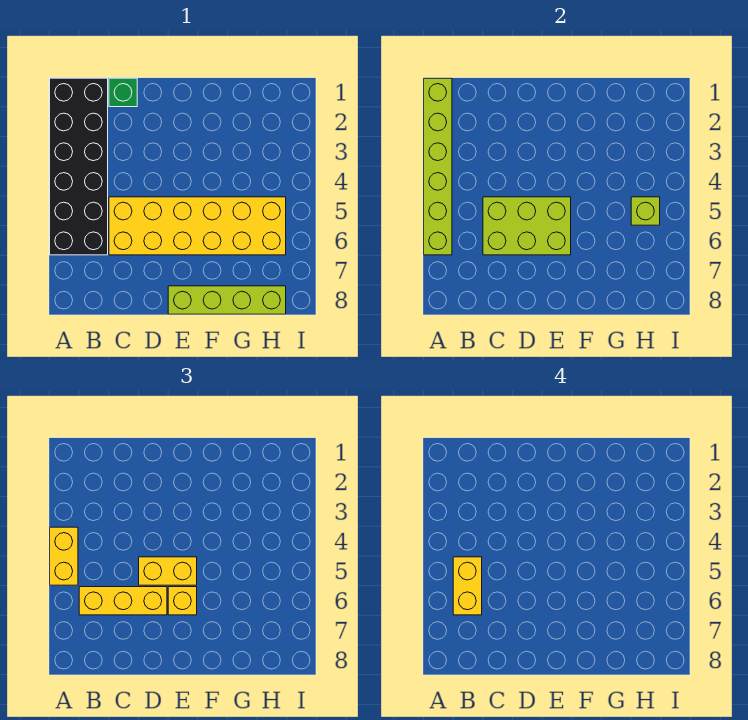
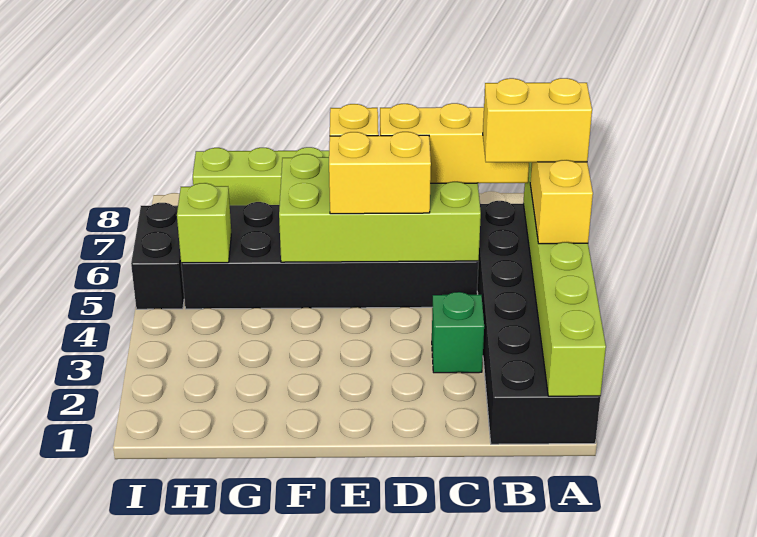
yellow 1x2 brick [453,557,482,615] -> yellow 1x2 brick turned to [483,78,592,162]
green 1x1 brick [109,78,137,107] -> green 1x1 brick moved to [432,292,484,373]
yellow 2x6 brick [109,197,286,255] -> black 2x6 brick [181,202,478,309]
lime 2x3 brick [483,197,571,255] -> lime 2x4 brick [279,154,481,262]
none -> black 1x2 brick [131,203,184,309]

